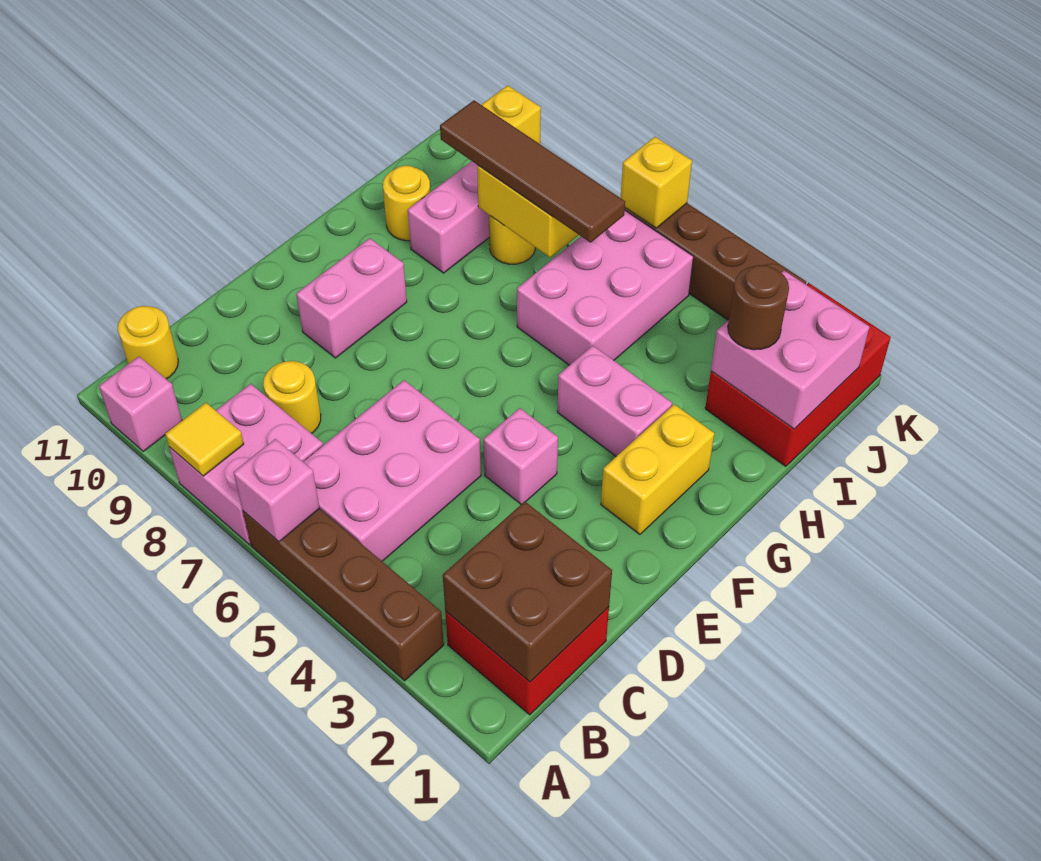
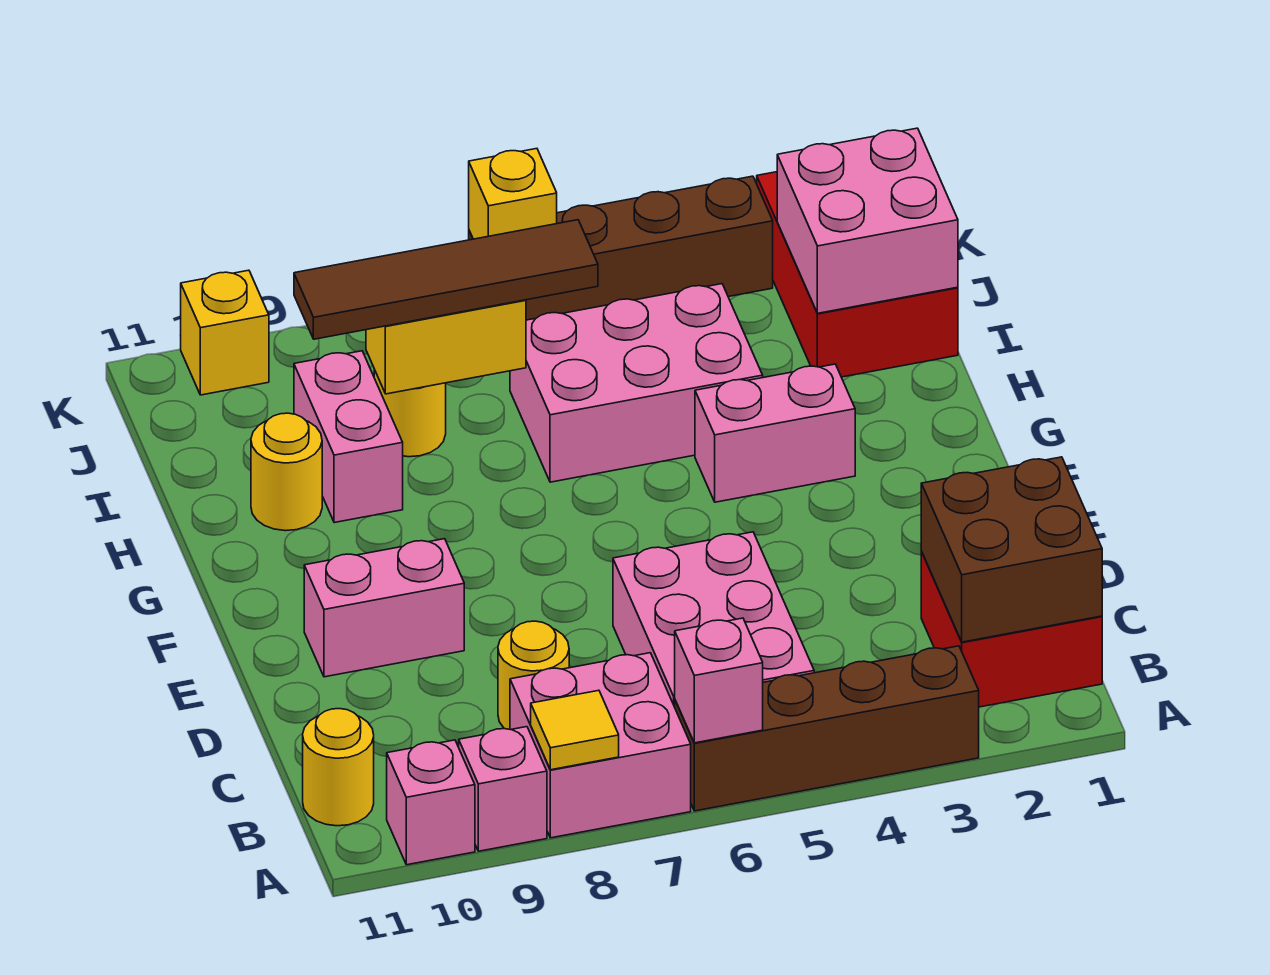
pink 1x1 brick [484,408,558,504] -> pink 1x1 brick moved to [459,727,547,851]
pink 1x2 brick [296,238,407,358] -> pink 1x2 brick turned to [304,539,464,677]
yellow 1x2 brick [601,404,714,534] -> none
pink 2x3 brick [517,211,693,365] -> pink 2x3 brick turned to [510,284,763,482]
brown 1x1 round brick [728,265,789,350] -> none

